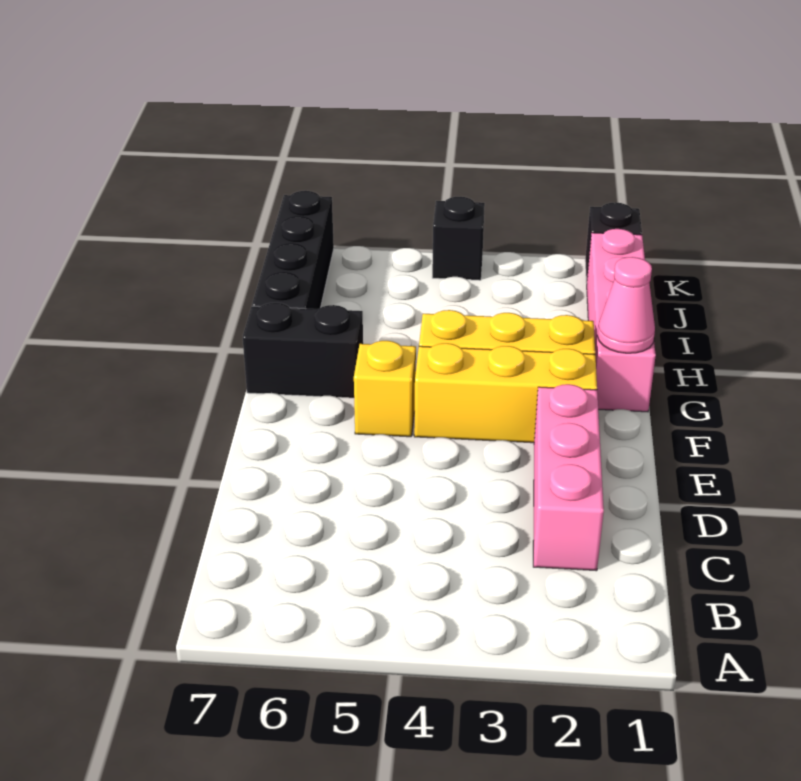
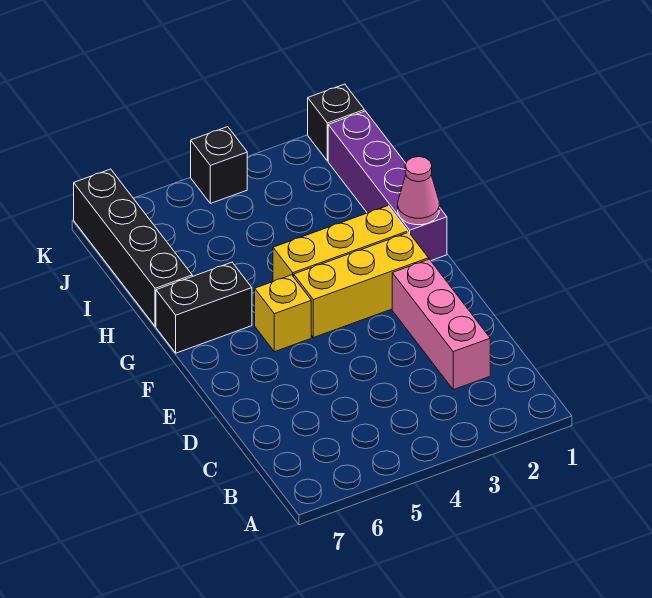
pink 1x4 brick [587,229,656,412] -> purple 1x4 brick [328,111,447,261]

